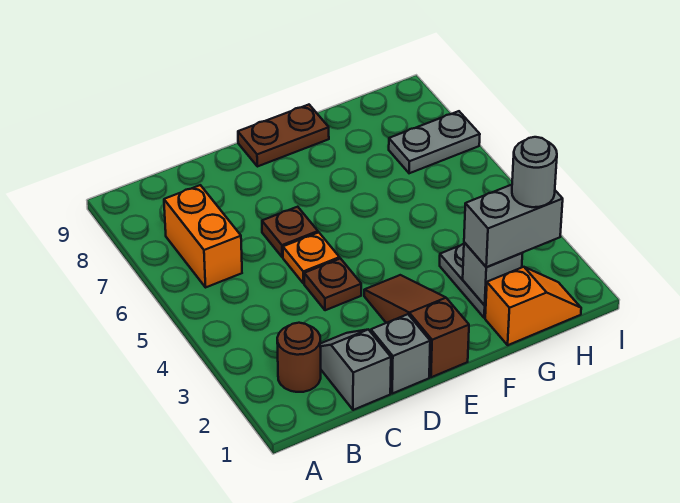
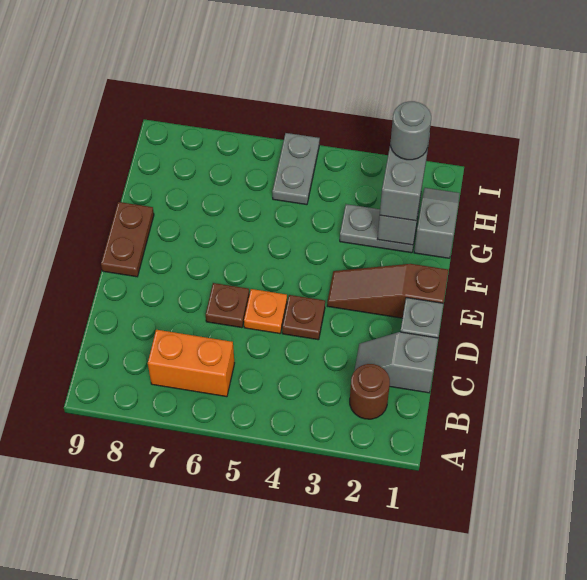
orange 1x2 slope [485,267,581,345] -> grey 1x2 slope [414,188,460,258]
grey 1x2 plate [389,111,480,173] -> grey 1x2 plate moved to [272,133,320,205]

